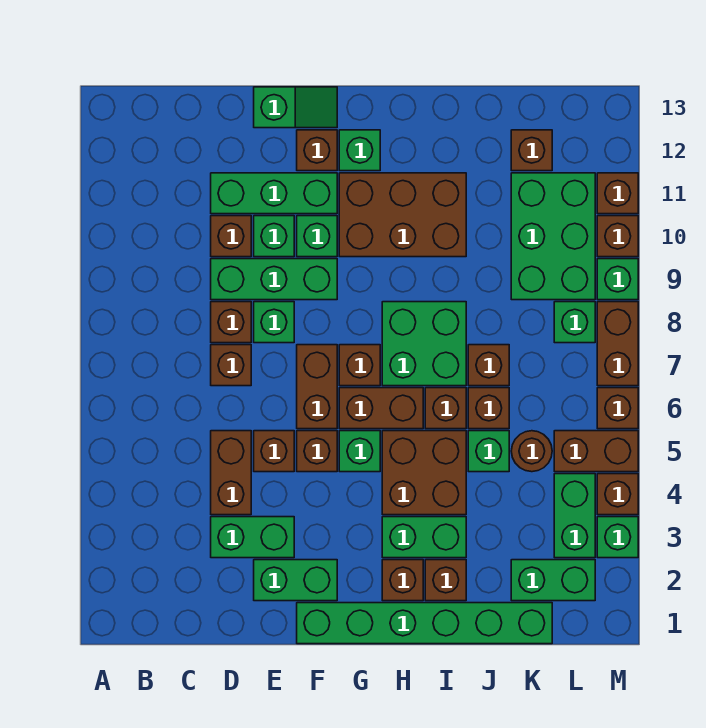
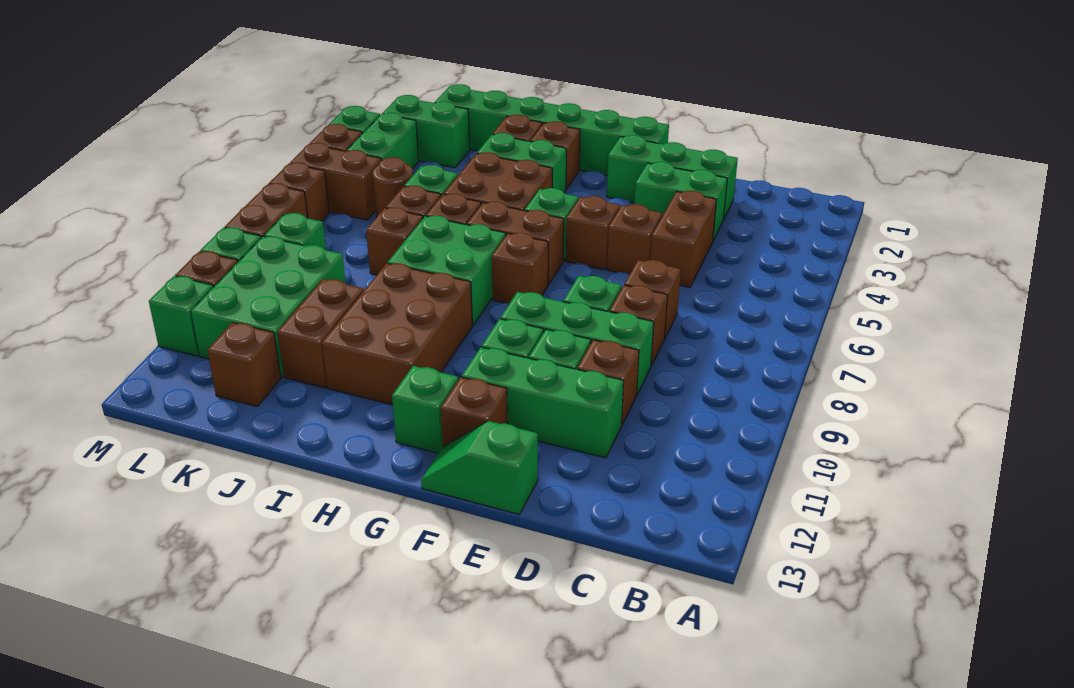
green 1x2 brick [254,560,337,601] -> green 1x3 brick [607,135,738,220]
brown 1x2 brick [297,345,337,429] -> brown 1x2 brick moved to [277,279,364,388]
brown 2x3 brick [339,173,466,257] -> brown 2x3 brick turned to [322,263,472,405]
brown 1x1 brick [597,173,638,214] -> green 1x1 brick [149,276,213,356]

